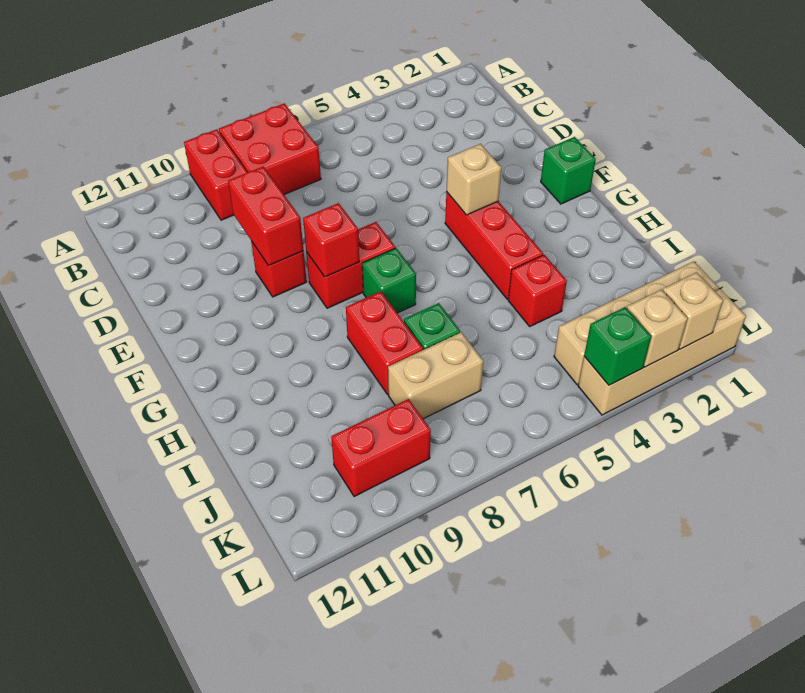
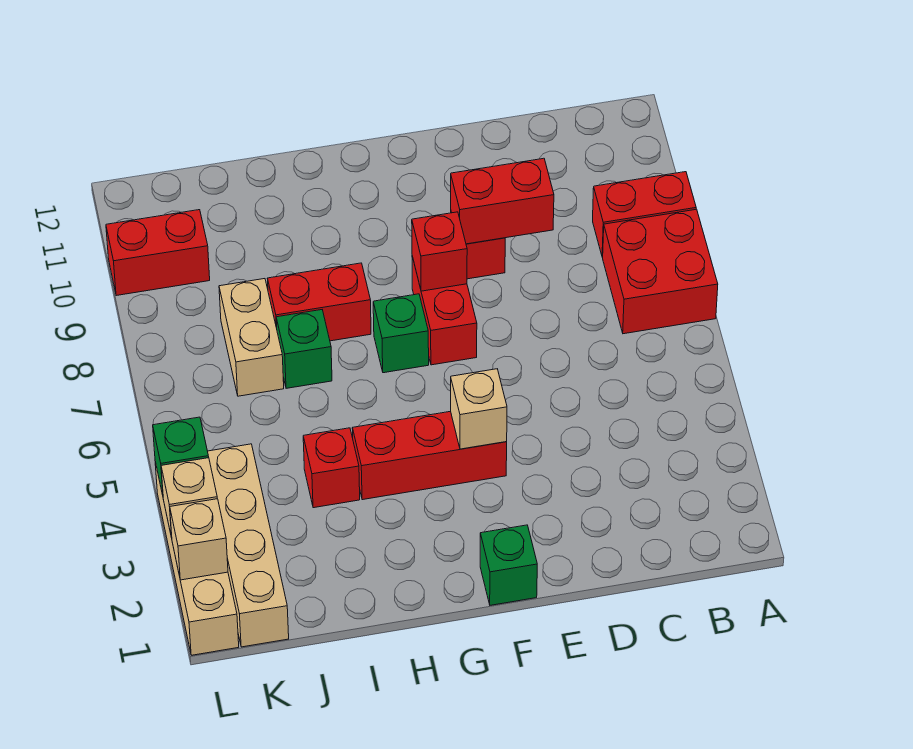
red 1x2 brick [331,399,431,497] -> red 1x2 brick turned to [106,210,210,296]

